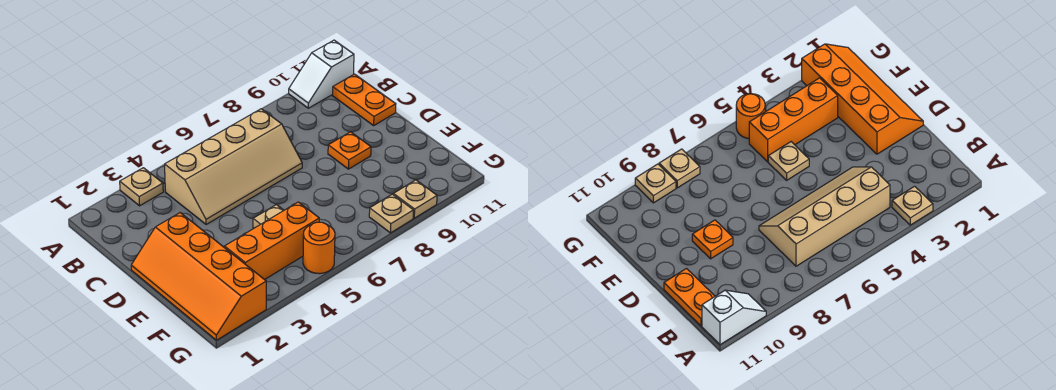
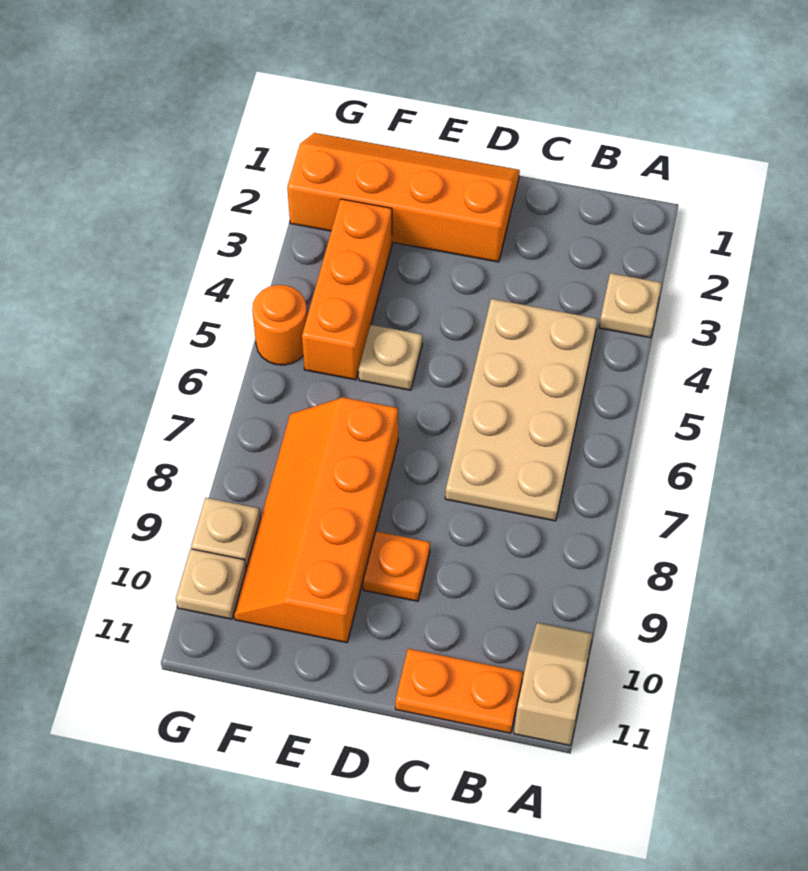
white 1x2 slope [289,40,354,108] -> tan 1x2 slope [514,623,593,745]
tan 2x4 slope [165,109,302,225] -> tan 2x4 plate [445,299,597,521]
none -> orange 2x4 slope [234,397,398,643]
tan 1x1 plate [369,194,414,233] -> tan 1x1 plate moved to [176,549,246,619]

